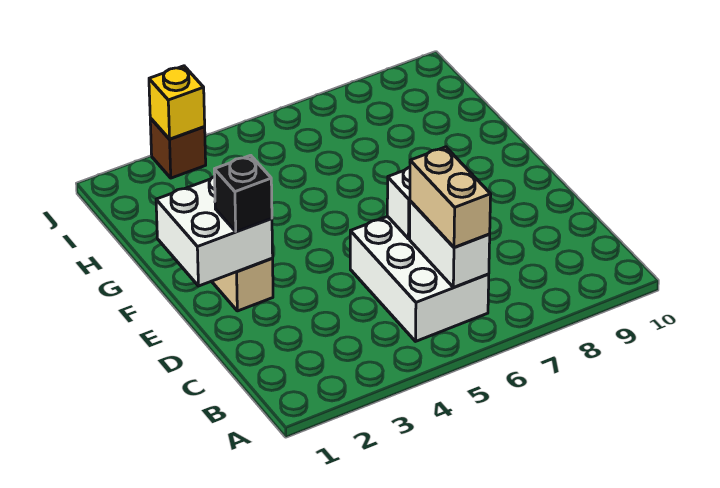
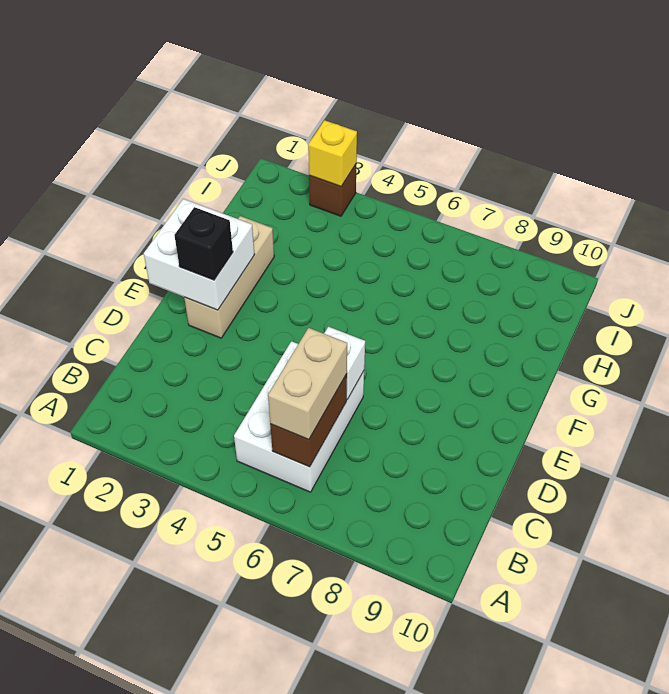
white 1x2 brick [410,201,490,287] -> brown 1x2 brick [270,374,347,467]

